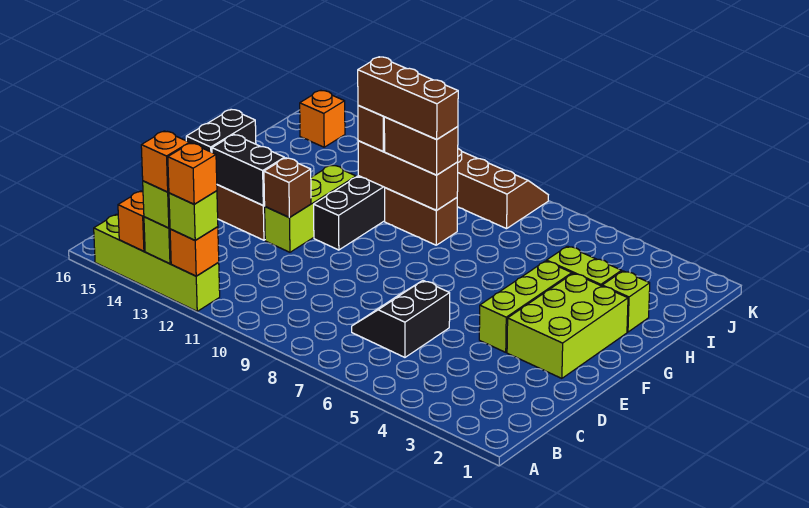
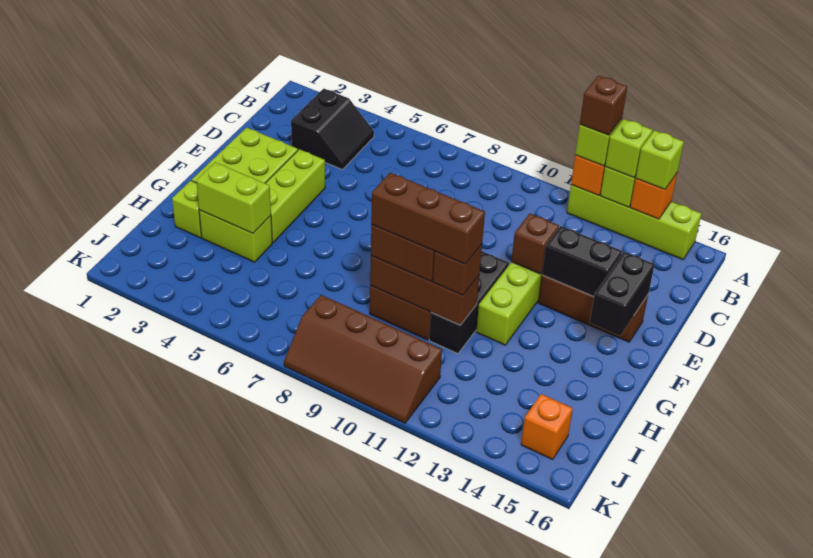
orange 1x1 brick [168,143,217,204] -> brown 1x1 brick [580,76,627,135]
orange 1x1 brick [141,131,189,192] -> none
none -> lime 1x1 brick [636,130,684,190]
black 2x2 slope [352,281,450,357] -> black 2x2 slope moved to [291,89,374,170]
none -> lime 1x2 brick [196,162,271,234]

